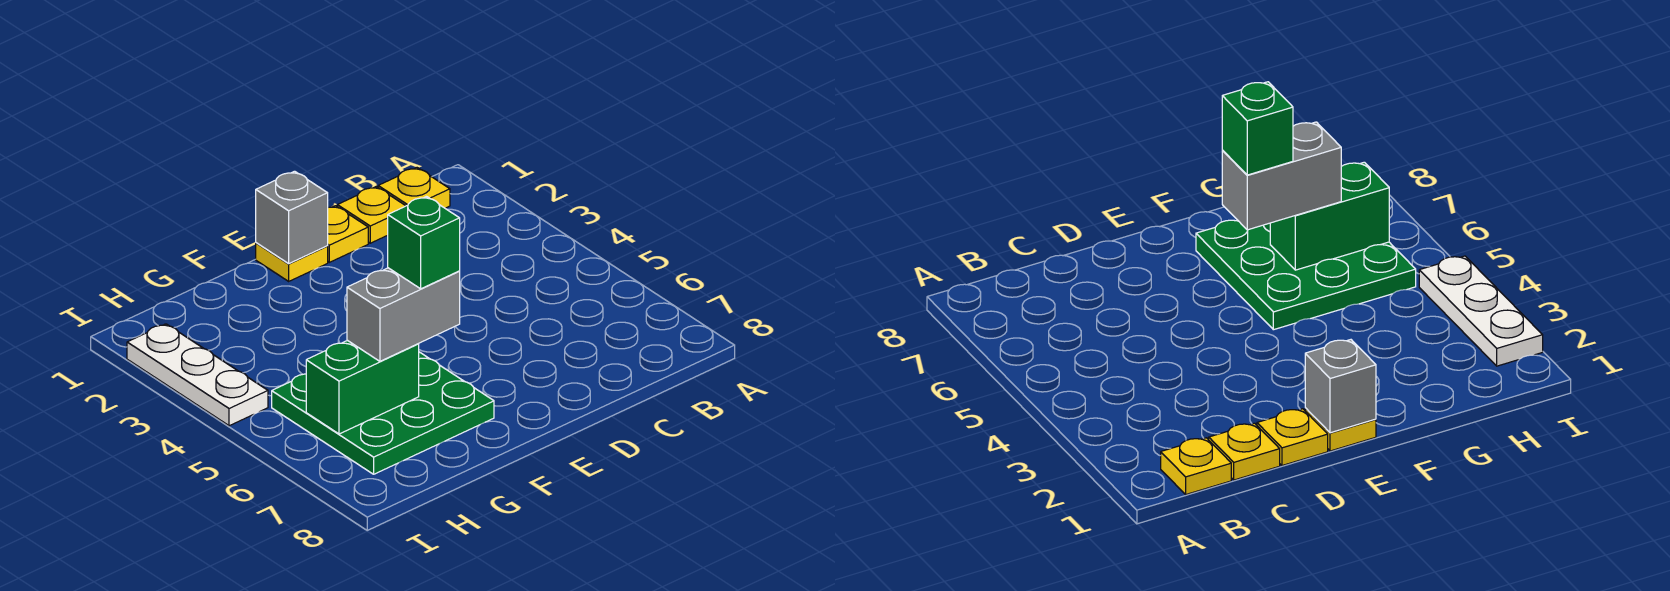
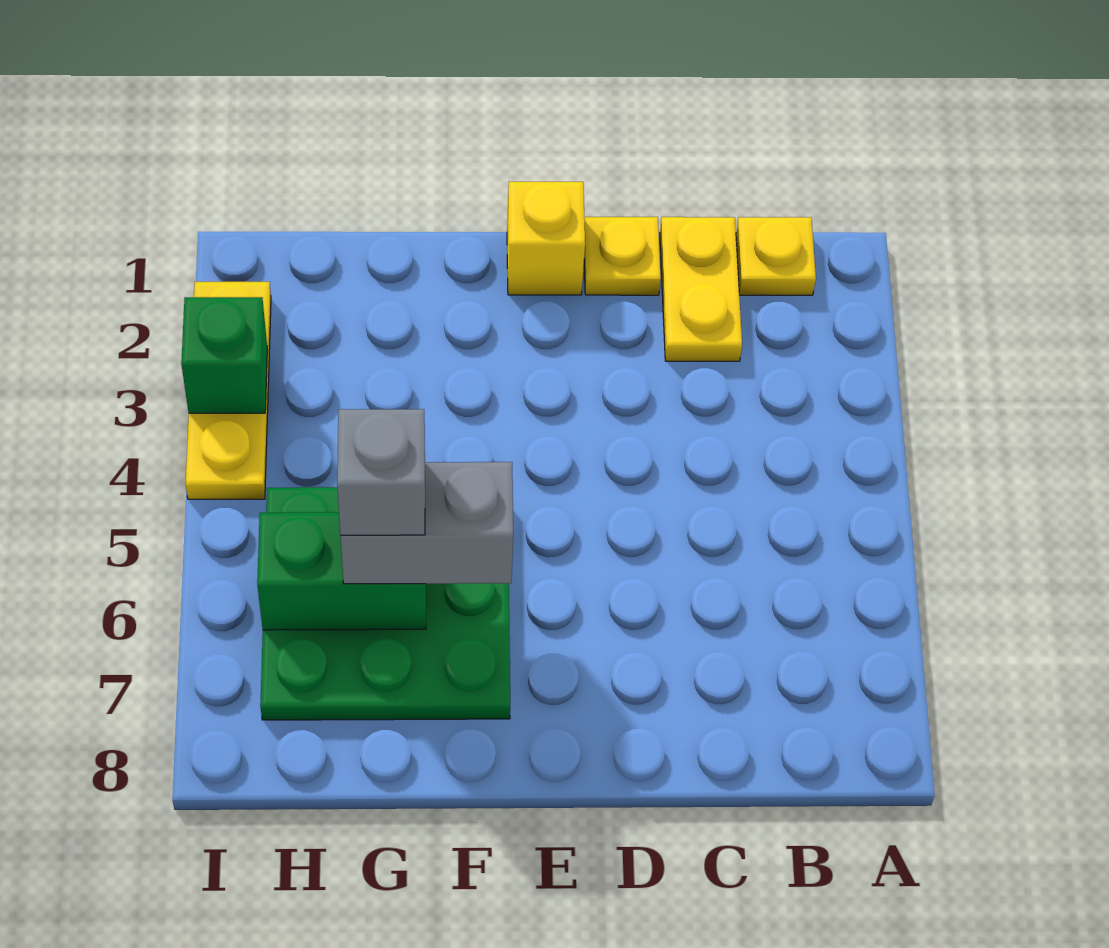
yellow 1x1 plate [337,187,405,243] -> yellow 1x2 plate [660,217,742,361]
yellow 1x1 plate [256,243,328,281] -> yellow 1x1 brick [507,182,585,295]
grey 1x1 brick [256,171,328,264] -> grey 1x1 brick moved to [337,409,425,535]
green 1x1 brick [388,197,460,289] -> green 1x1 brick moved to [181,297,267,413]
white 1x3 plate [127,324,268,426] -> yellow 1x3 plate [185,282,271,499]

